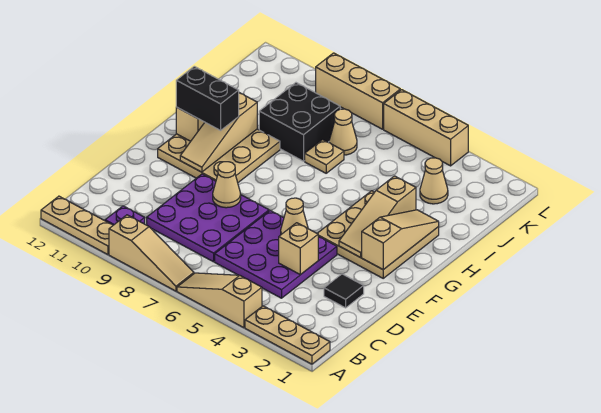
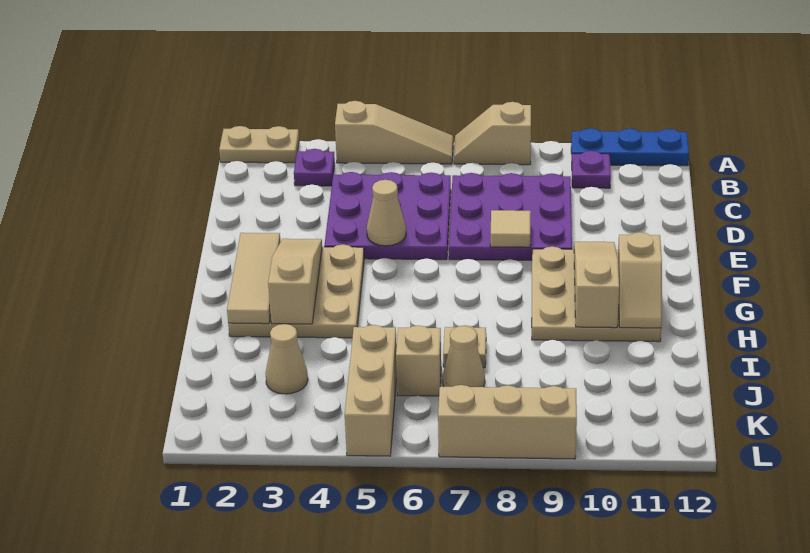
tan 1x3 plate [245,306,330,364] -> tan 1x2 plate [219,126,299,163]
tan 1x3 slope [109,215,194,291] -> tan 1x2 slope [454,102,531,165]
tan 1x3 plate [41,196,113,255] -> blue 1x3 plate [571,128,689,166]
none -> purple 1x1 plate [294,149,335,186]
black 1x1 tile [324,274,364,308] -> none
tan 1x1 brick [279,223,318,275] -> tan 1x1 brick moved to [396,325,441,396]
tan 1x1 cone [213,162,241,208] -> tan 1x1 tile [490,210,531,247]
tan 1x3 slope [362,210,439,270] -> tan 1x3 tile [227,233,281,324]
black 1x2 brick [176,66,239,130] -> none
black 2x2 brick [259,83,340,161] -> none
tan 1x3 brick [384,90,468,166] -> tan 1x3 brick turned to [345,325,397,456]

